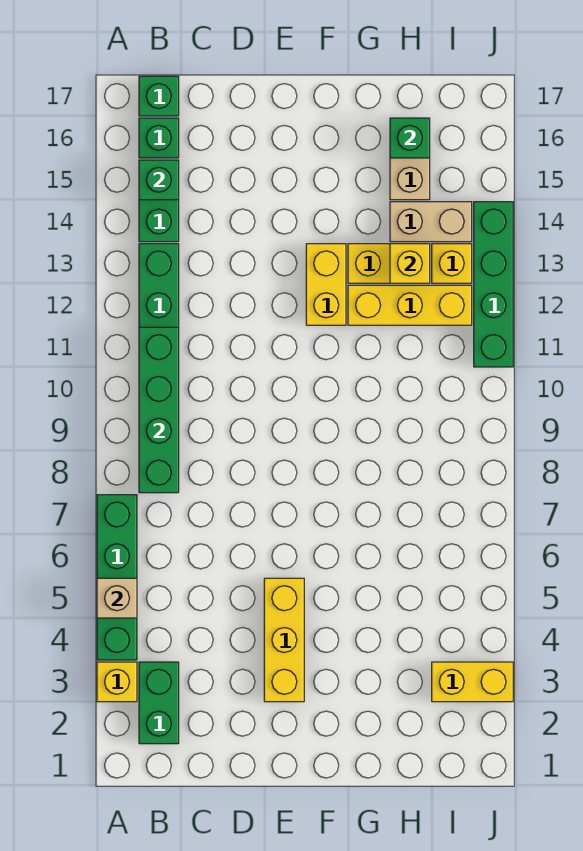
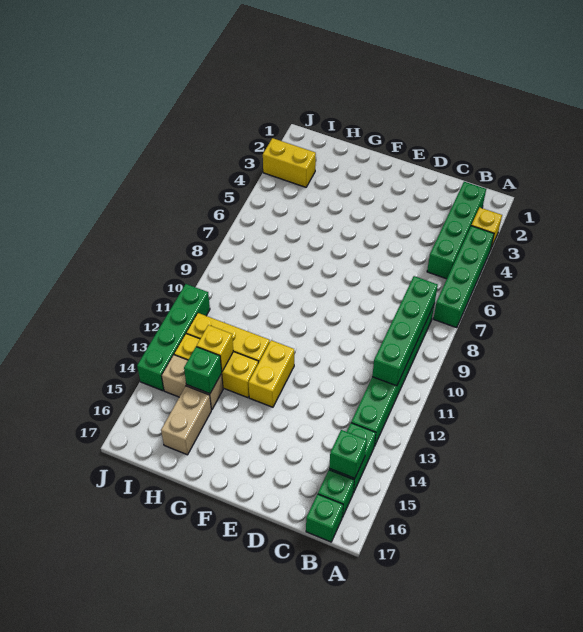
tan 1x1 brick [97,578,137,618] -> none
green 1x2 brick [139,662,179,744] -> green 1x4 brick [427,182,486,279]
yellow 1x3 brick [264,578,304,702] -> none
green 1x1 brick [390,118,430,158] -> green 1x1 brick moved to [184,347,222,394]

